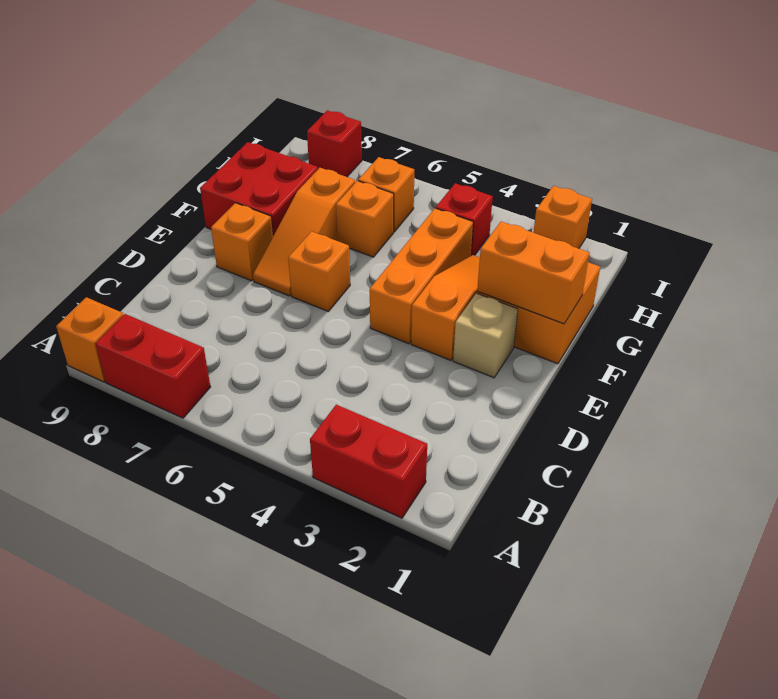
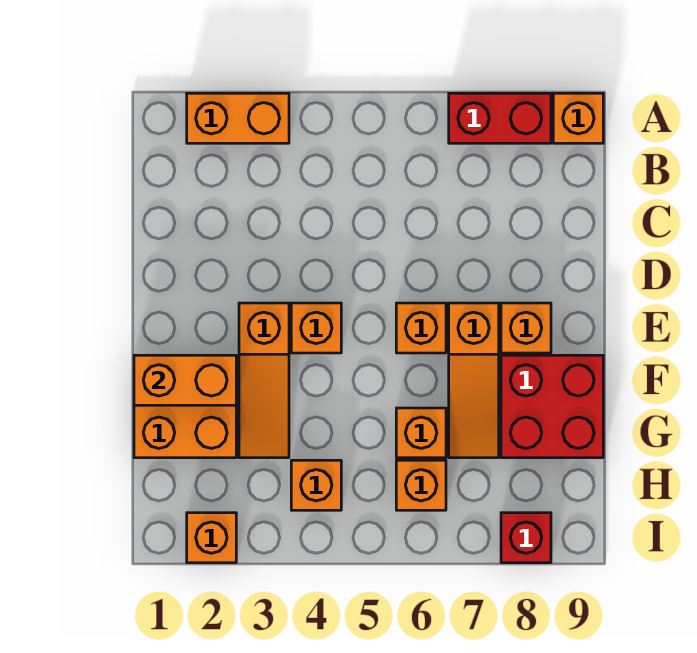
red 1x2 brick [310,405,427,518] -> orange 1x2 brick [187,93,289,143]
tan 1x1 brick [453,293,518,378] -> none
orange 1x3 brick [370,208,473,344] -> orange 1x1 brick [291,303,341,353]
orange 1x3 slope [253,168,355,296] -> orange 1x3 slope turned to [449,303,499,458]
red 1x1 brick [436,183,493,256] -> orange 1x1 brick [291,460,341,510]

